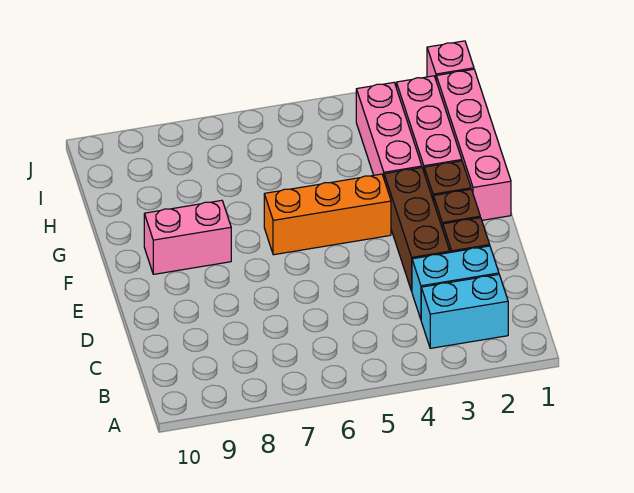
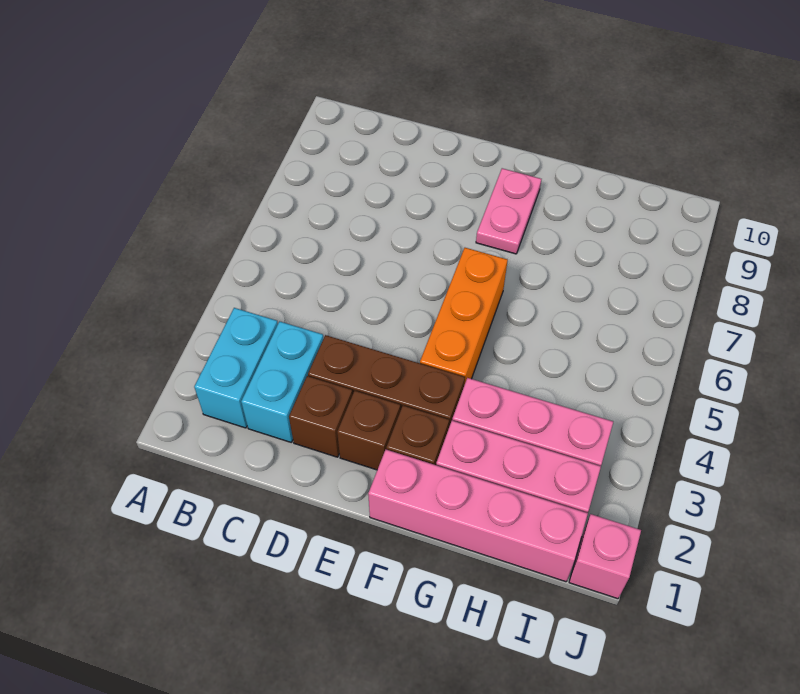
pink 1x2 brick [144,200,231,274] -> pink 1x2 plate [476,168,541,254]

